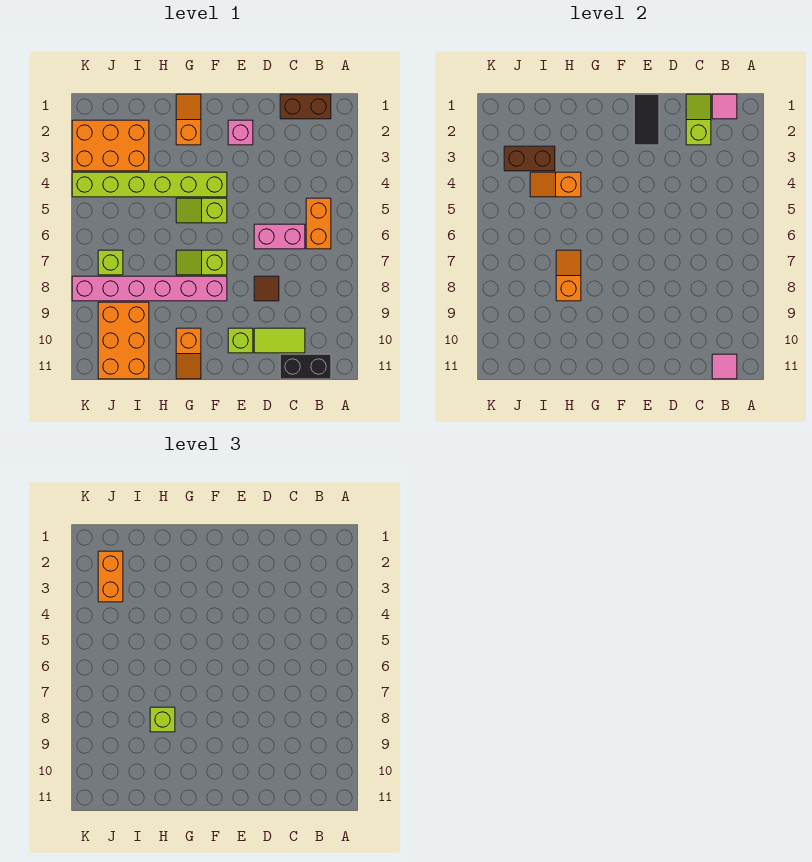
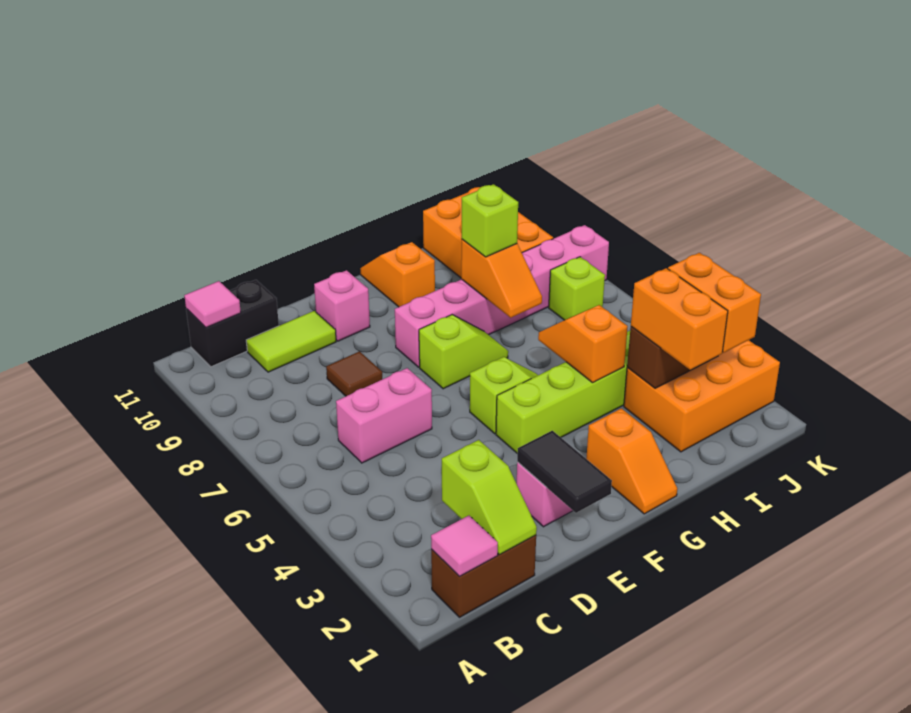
orange 1x2 brick [306,198,331,249] -> orange 1x2 brick moved to [631,268,728,370]
lime 1x1 brick [228,328,253,353] -> pink 1x1 brick [314,270,370,341]
orange 1x2 slope [530,172,581,197] -> orange 1x2 slope turned to [538,305,628,383]

